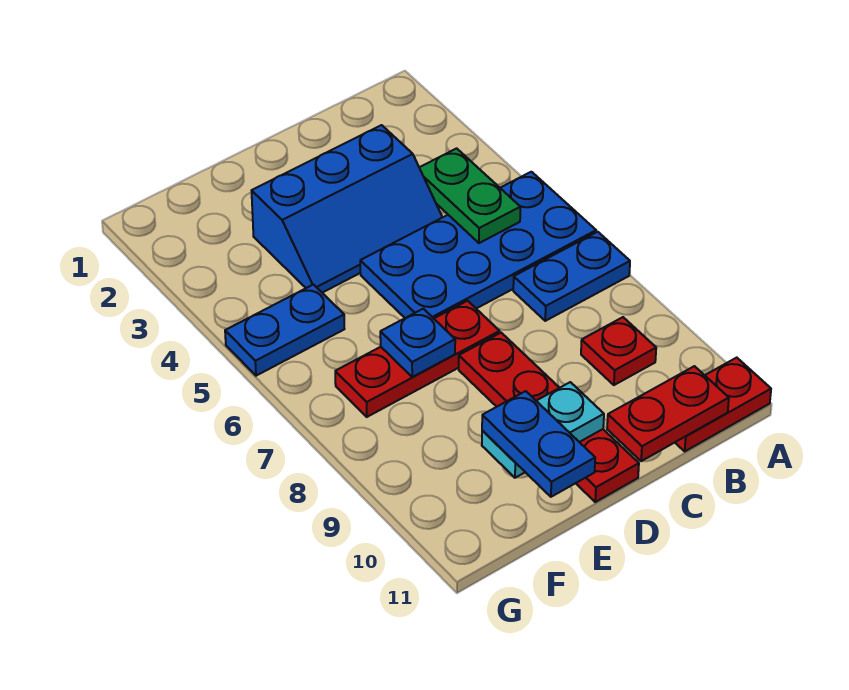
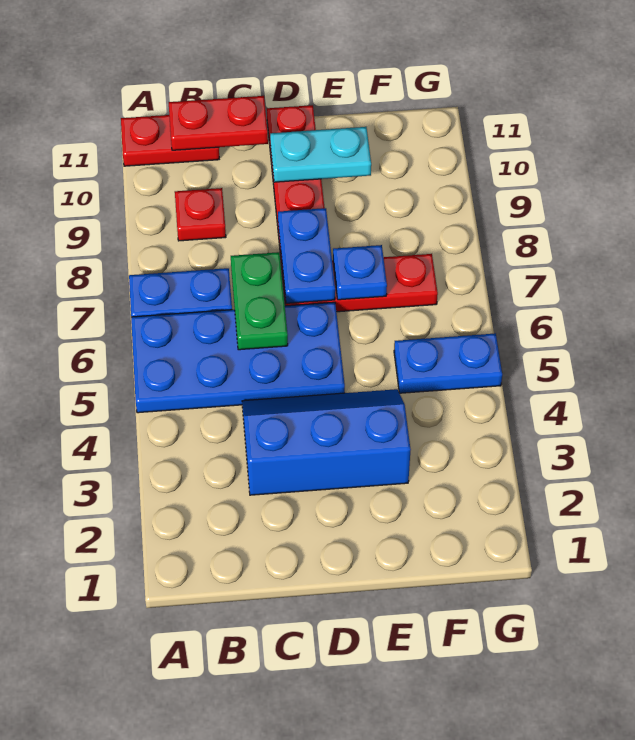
green 1x2 plate [419,148,520,243] -> green 1x2 plate moved to [231,252,288,350]
blue 1x2 plate [482,391,595,497] -> blue 1x2 plate moved to [278,208,335,303]

